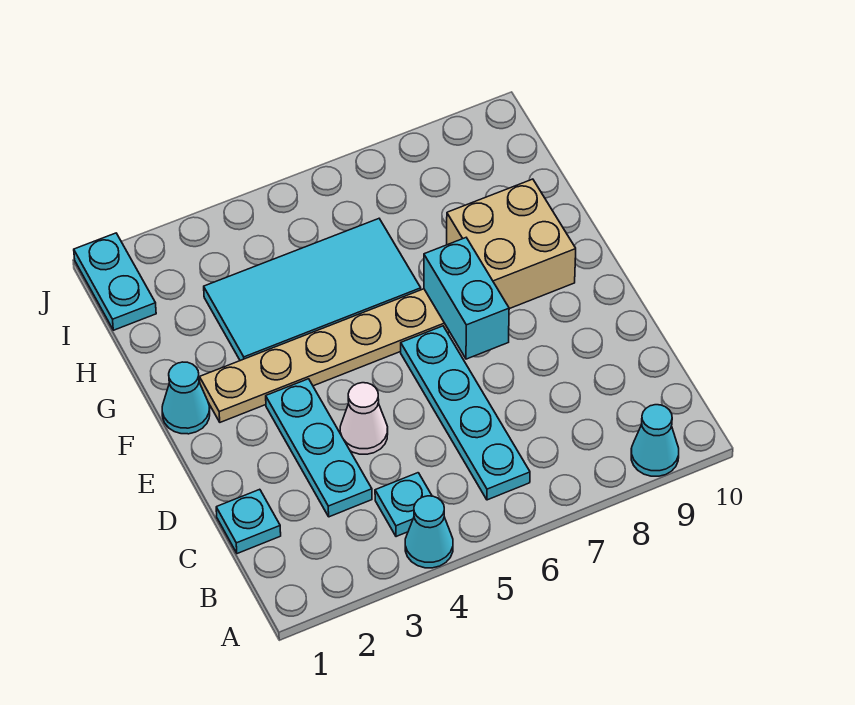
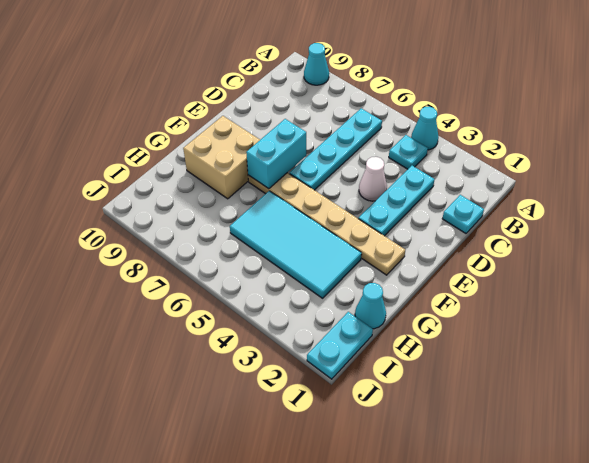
cyan 1x1 cone [162,362,210,434] -> cyan 1x1 cone moved to [355,283,386,329]

